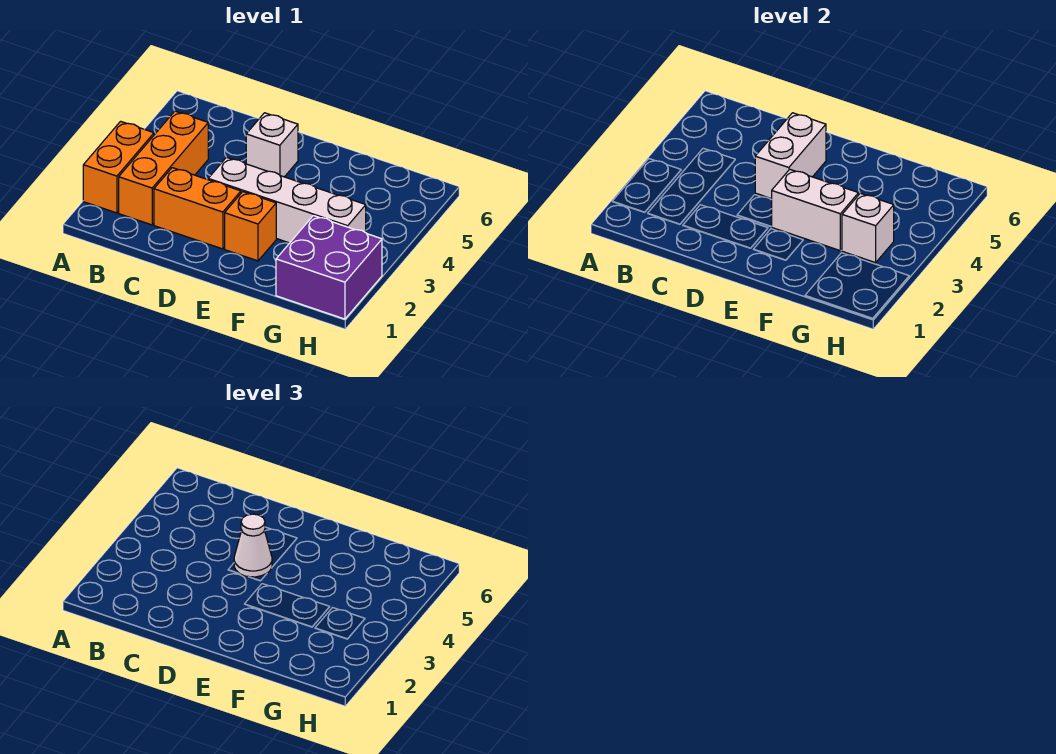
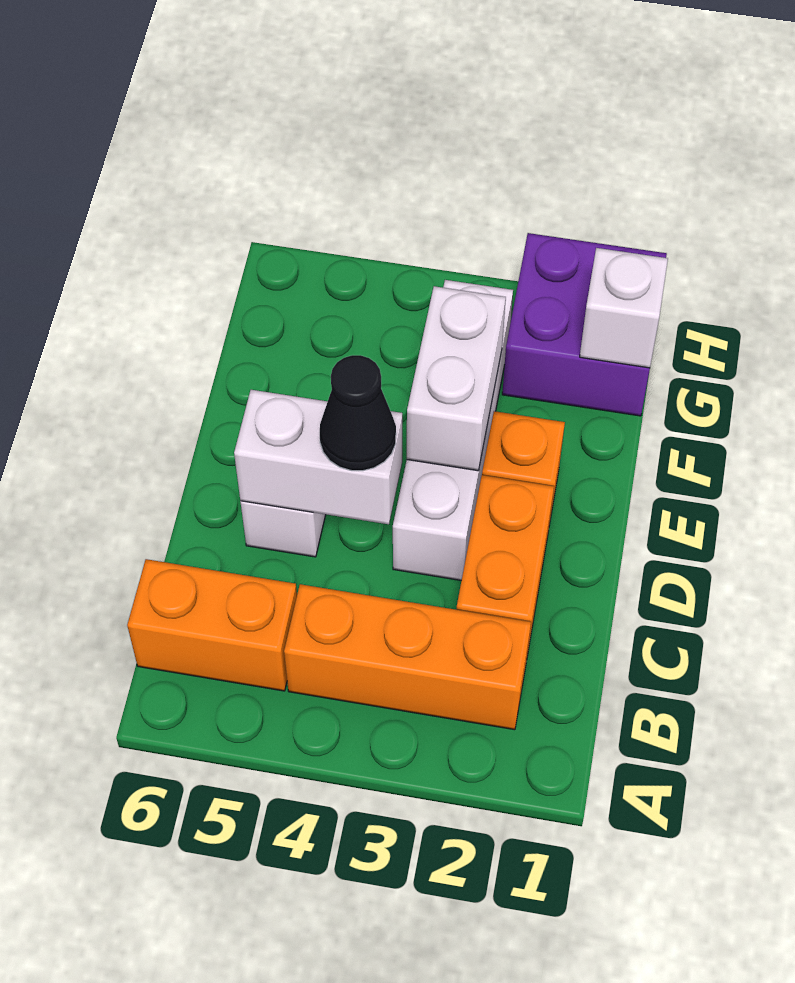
orange 1x2 brick [83,121,154,213] -> orange 1x2 brick moved to [127,559,297,691]
white 1x1 cone [234,514,272,577] -> black 1x1 cone [320,355,396,471]
white 1x1 brick [842,193,894,263] -> white 1x1 brick moved to [580,248,668,368]

